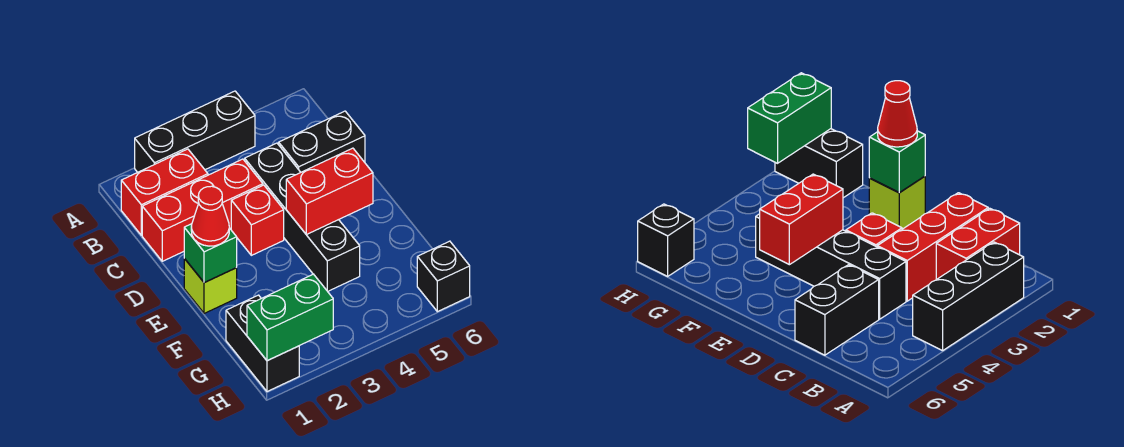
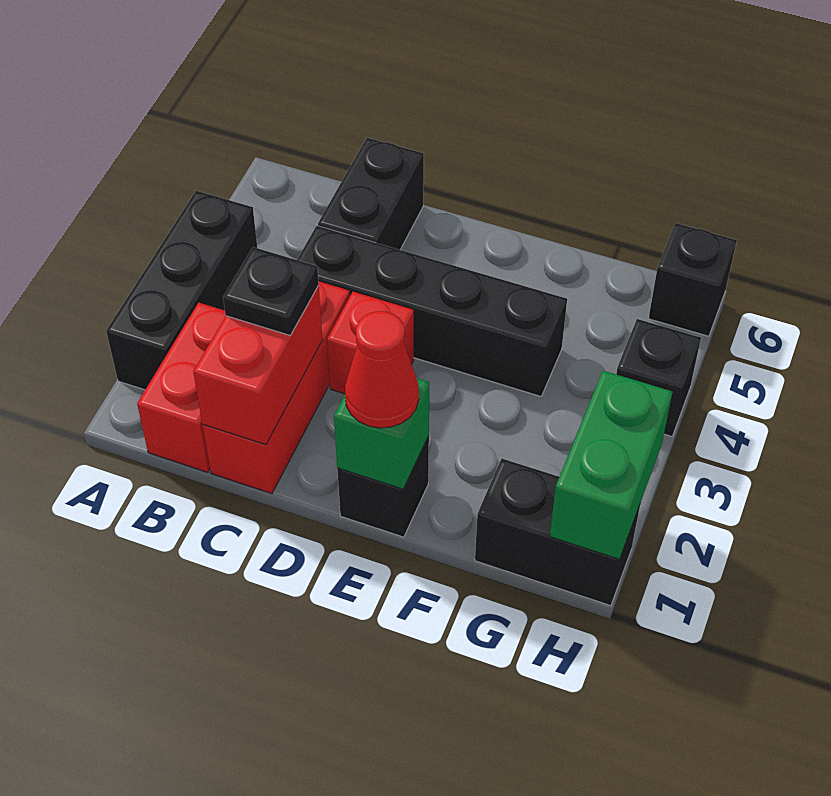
none -> black 1x1 plate [223,247,319,335]
lime 1x1 brick [184,259,237,313] -> black 1x1 brick [337,436,429,537]
red 1x2 brick [286,148,373,234] -> red 1x2 brick moved to [193,286,323,445]
none -> black 1x1 brick [616,319,701,436]

